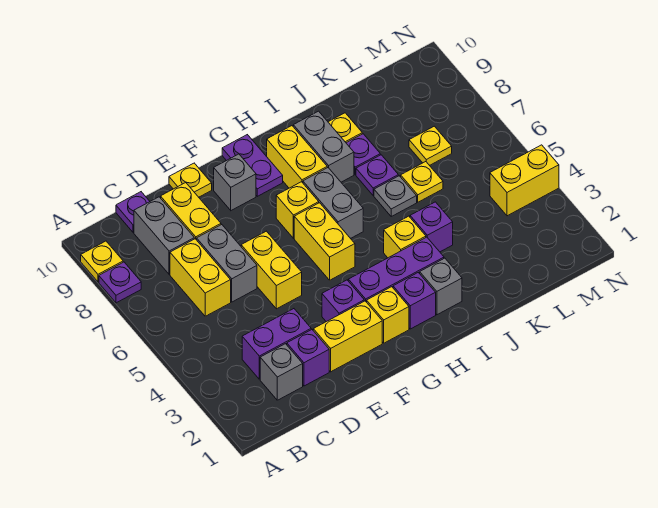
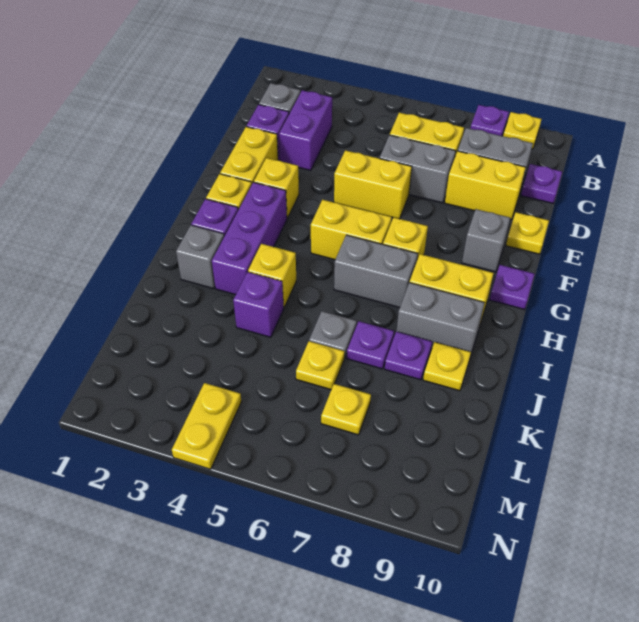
purple 1x1 brick [322,280,364,322] -> yellow 1x1 brick [254,158,299,218]
purple 1x2 plate [222,135,283,196] -> purple 1x1 plate [490,265,535,309]
yellow 1x2 brick [490,145,559,216] -> yellow 1x2 plate [172,383,241,469]

